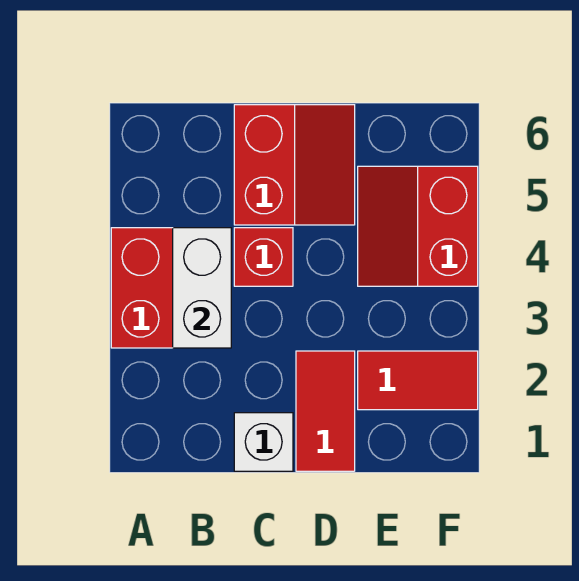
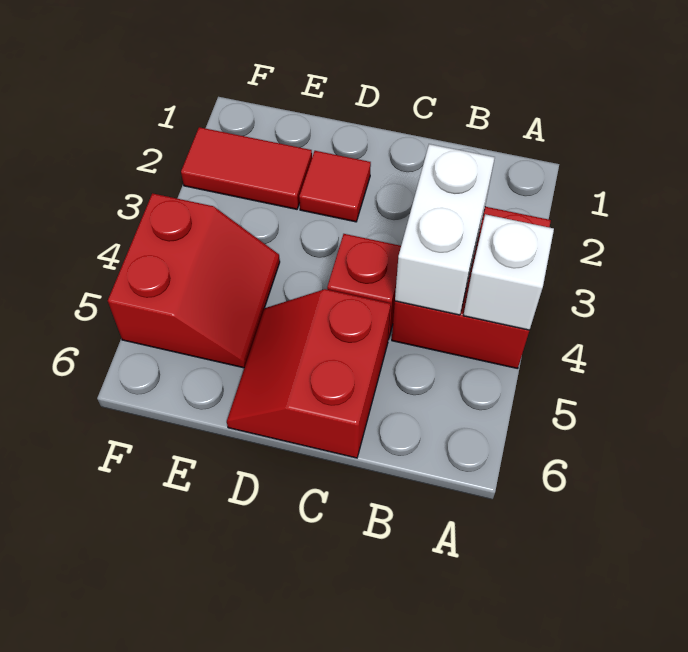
white 1x1 brick [234,413,293,471] -> white 1x1 brick moved to [463,214,554,330]
red 1x2 tile [296,351,355,471] -> red 1x1 tile [299,151,371,222]

